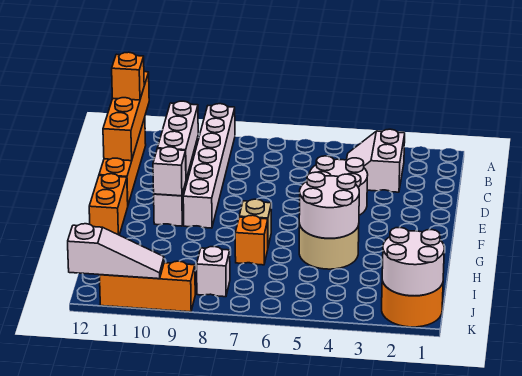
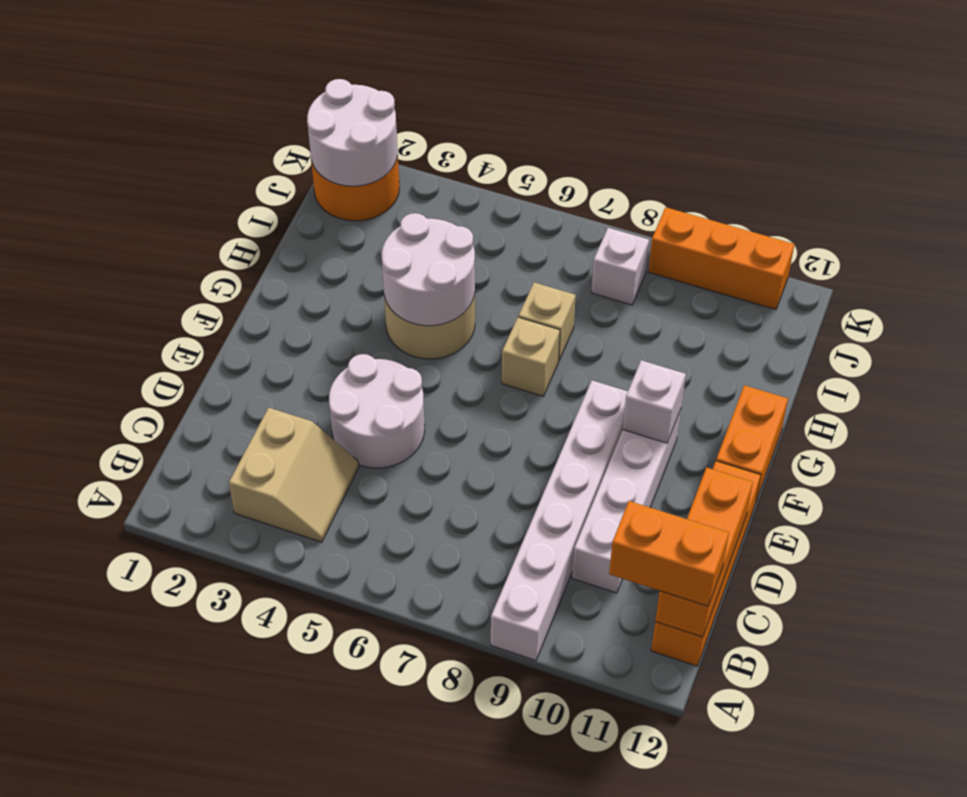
orange 1x4 brick [103,72,149,161] -> orange 1x3 brick [655,468,753,637]
white 2x2 slope [346,129,405,192] -> tan 2x2 slope [229,408,359,542]
orange 1x1 brick [112,52,144,100] -> orange 1x2 brick [609,501,729,606]
white 1x3 brick [157,101,198,179] -> none
orange 1x1 brick [235,215,268,265] -> tan 1x1 brick [519,283,576,360]
white 1x3 slope [68,224,164,279] -> none

